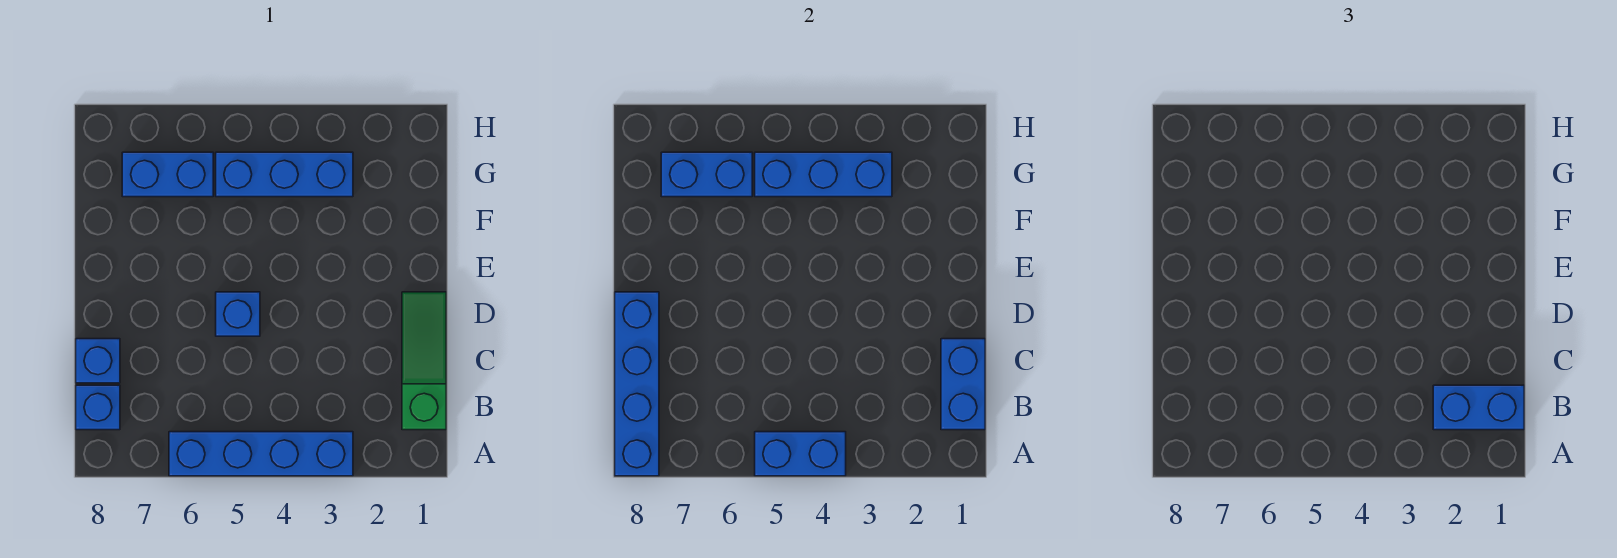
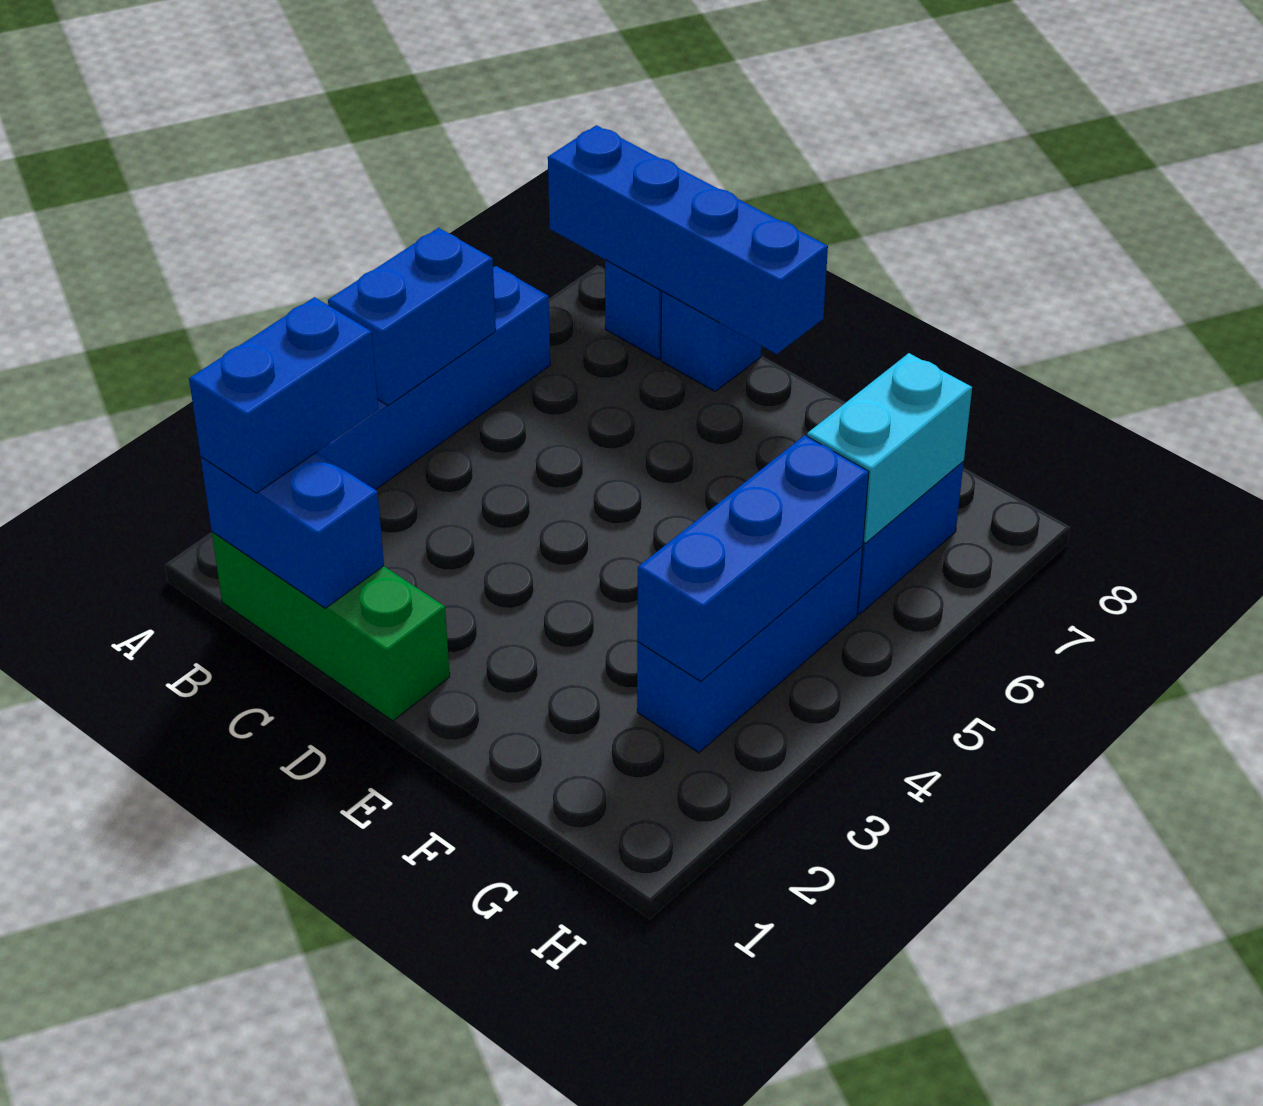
green 1x3 slope [402,292,446,430] -> green 1x3 brick [212,532,450,721]
blue 1x1 brick [216,292,260,336] -> none
blue 1x2 brick [661,152,752,197] -> cyan 1x2 brick [807,353,972,543]

